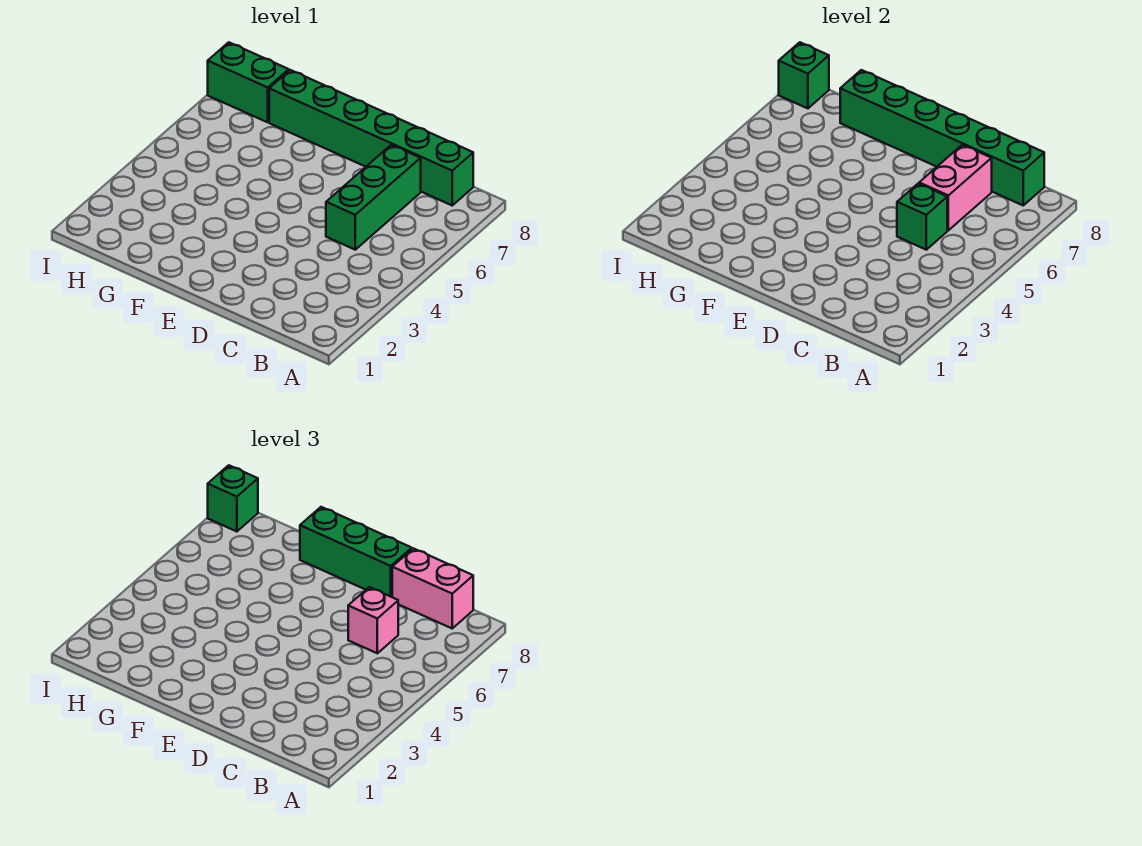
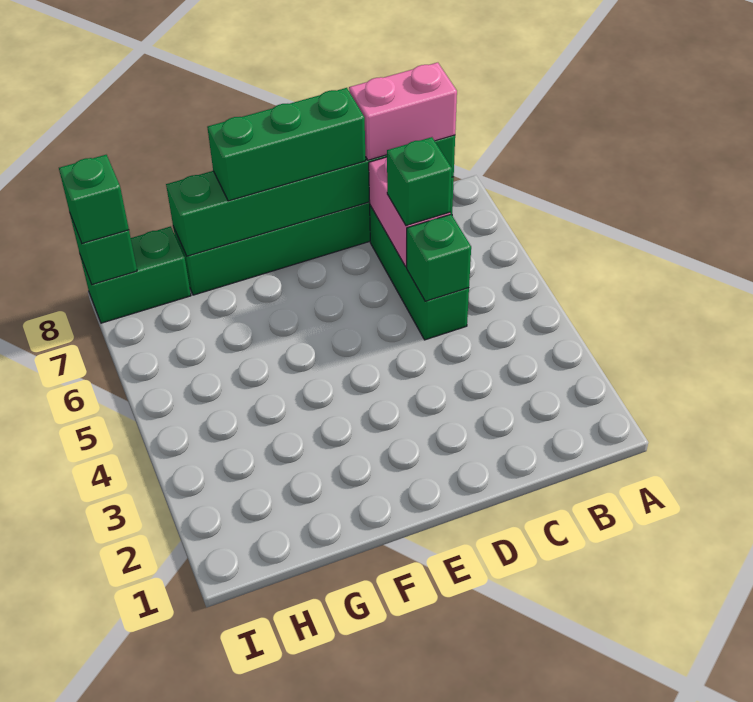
pink 1x1 brick [348,587,398,653] -> green 1x1 brick [387,137,452,225]

